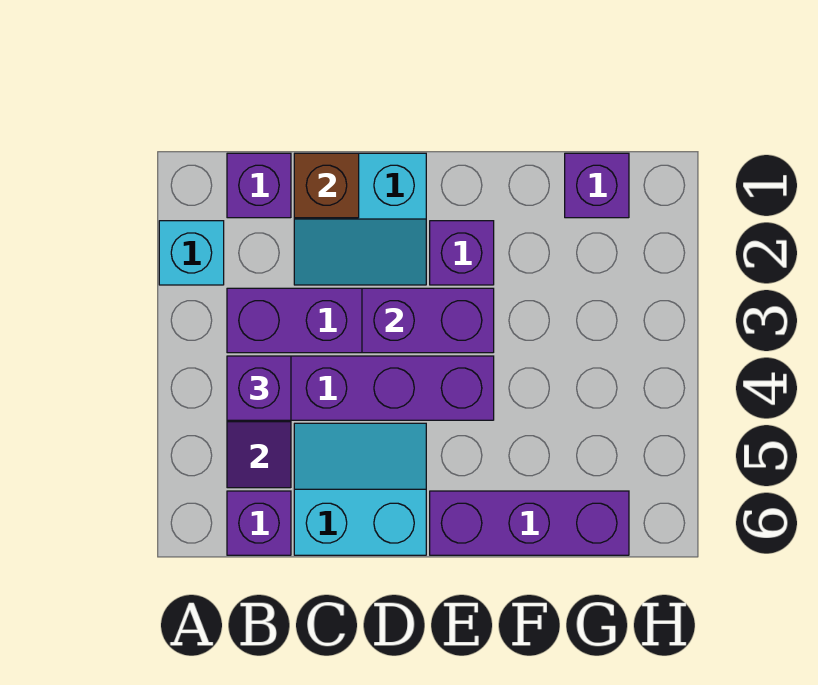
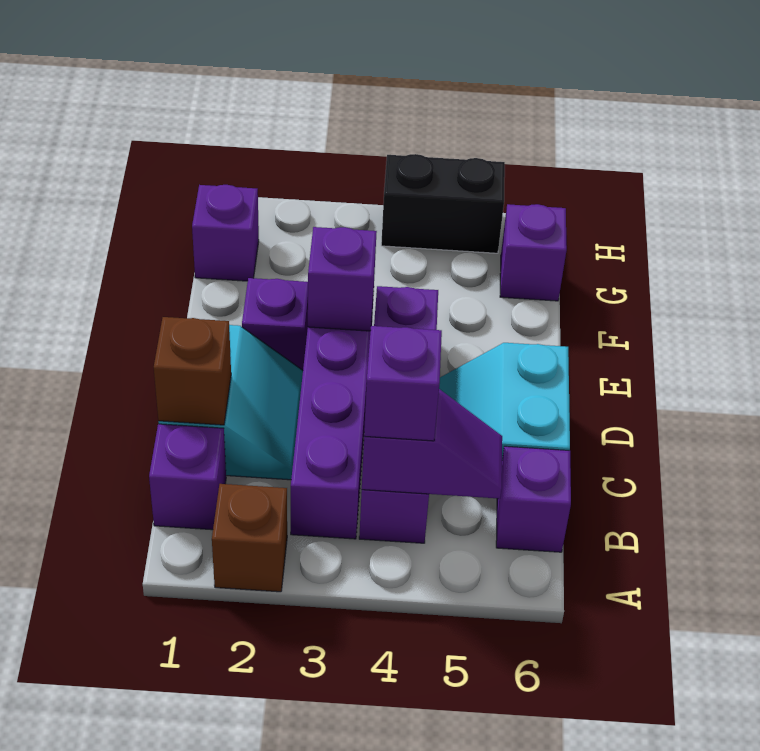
cyan 1x1 brick [159,221,224,285] -> brown 1x1 brick [212,484,287,592]
purple 1x2 brick [362,288,494,353] -> purple 1x1 brick [308,227,377,331]
purple 1x3 brick [430,491,629,555] -> purple 1x1 brick [500,204,567,301]
none -> black 1x2 brick [381,154,505,253]

